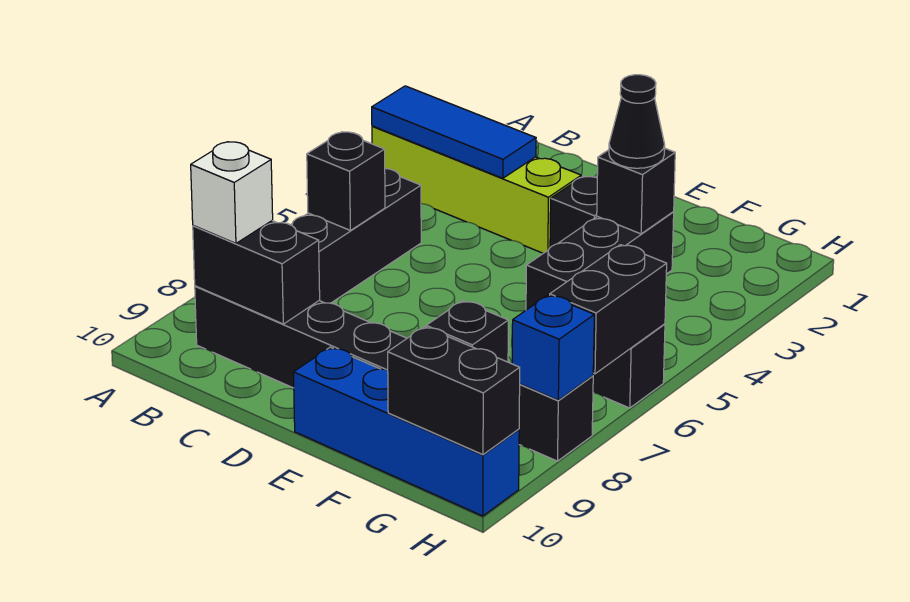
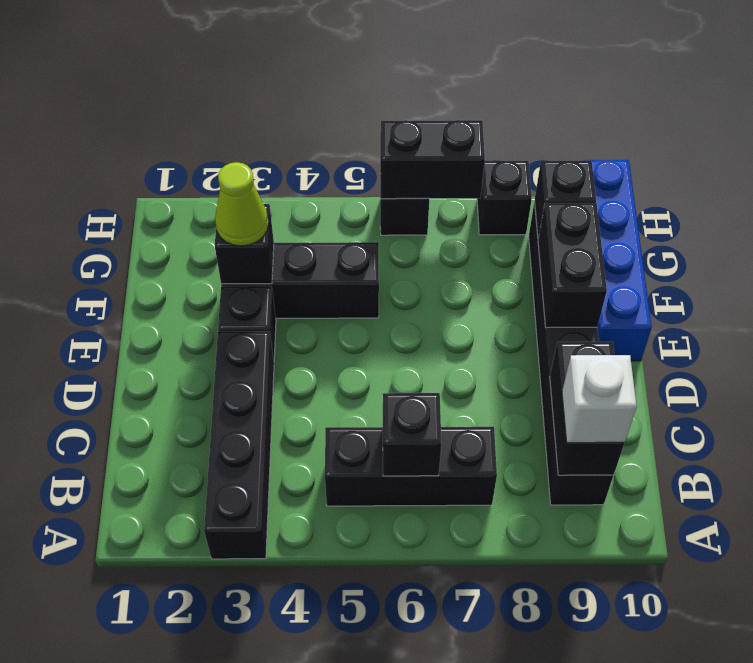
lime 1x4 brick [372,126,581,253] -> black 1x4 brick [204,331,274,559]
blue 1x3 tile [372,86,536,178] -> none
black 1x1 cone [609,75,665,168] -> lime 1x1 cone [215,162,269,246]
black 1x2 brick [388,327,520,455] -> black 1x2 brick moved to [538,203,607,328]
blue 1x1 brick [512,295,594,400] -> none

